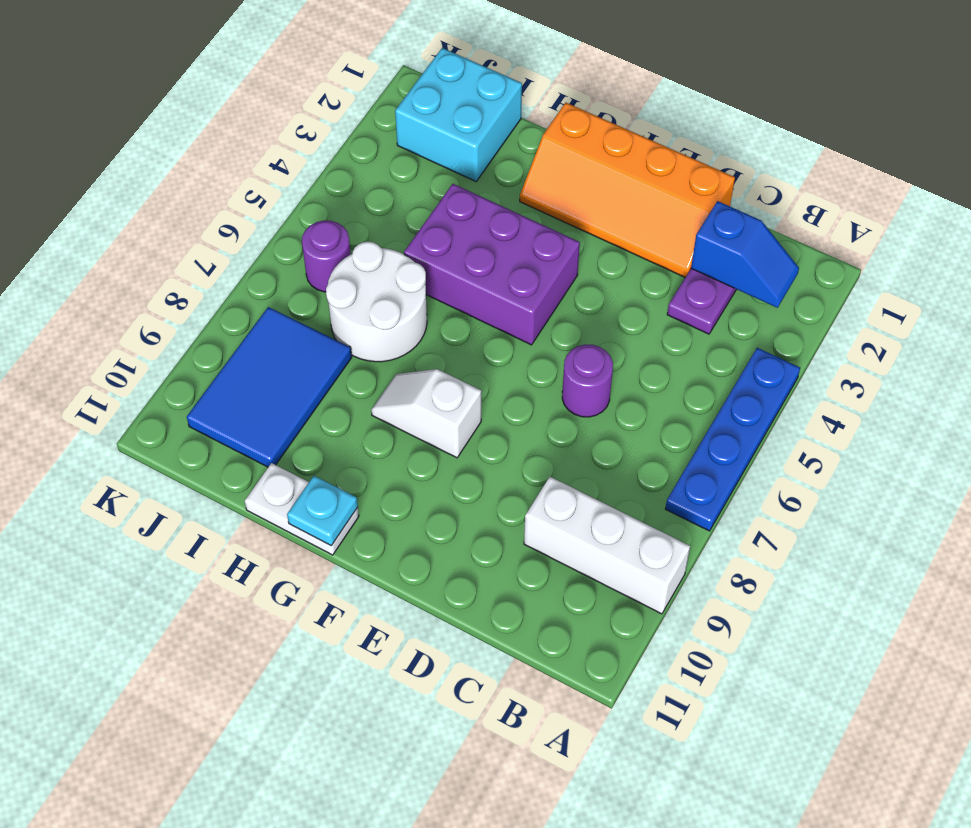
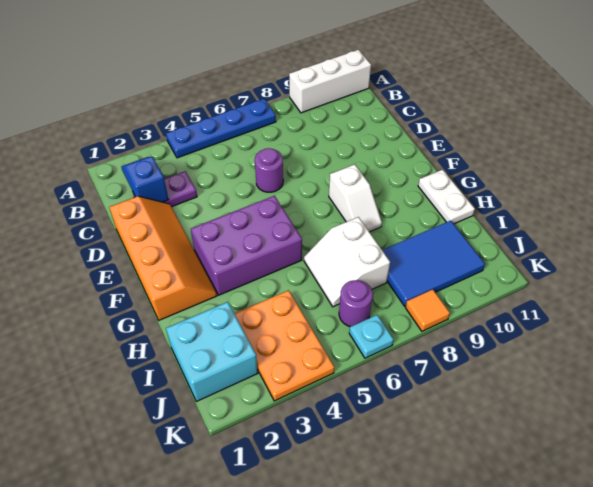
white 1x3 brick [524,477,690,614] -> white 1x3 brick turned to [289,50,371,113]
purple 2x3 brick [404,184,580,345] -> purple 2x3 brick turned to [191,196,302,295]
cyan 1x1 plate [287,476,358,546] -> cyan 1x1 plate moved to [349,315,394,358]
white 2x2 round brick [326,242,427,362] -> white 2x2 slope [304,217,390,307]
none -> orange 2x3 plate [235,290,334,401]
none -> orange 1x1 tile [405,289,450,331]

